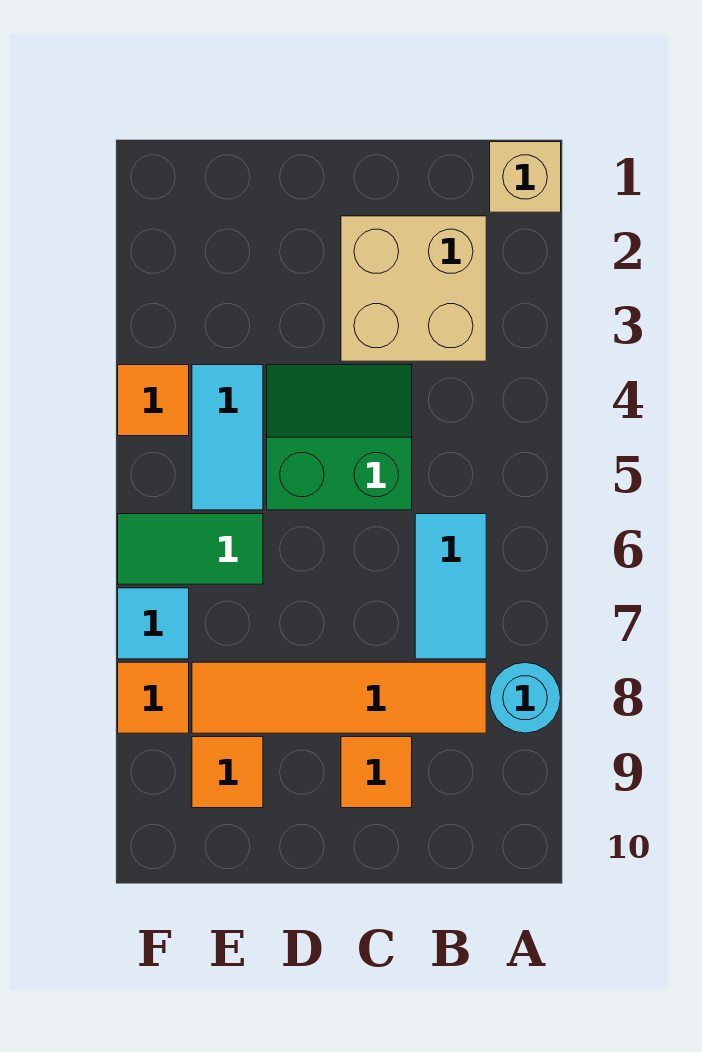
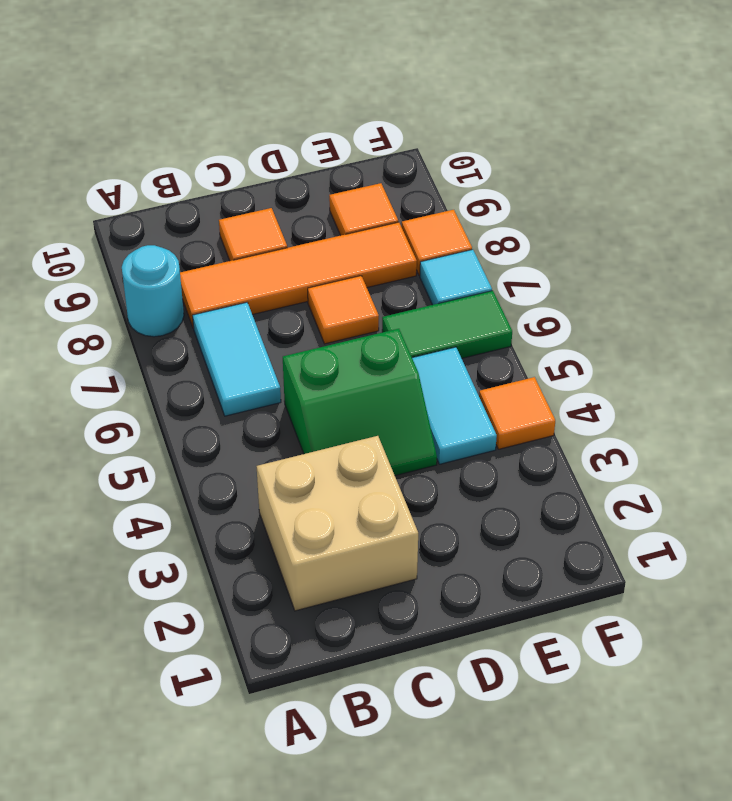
tan 1x1 brick [490,142,561,212] -> none
none -> orange 1x1 tile [308,276,379,344]

